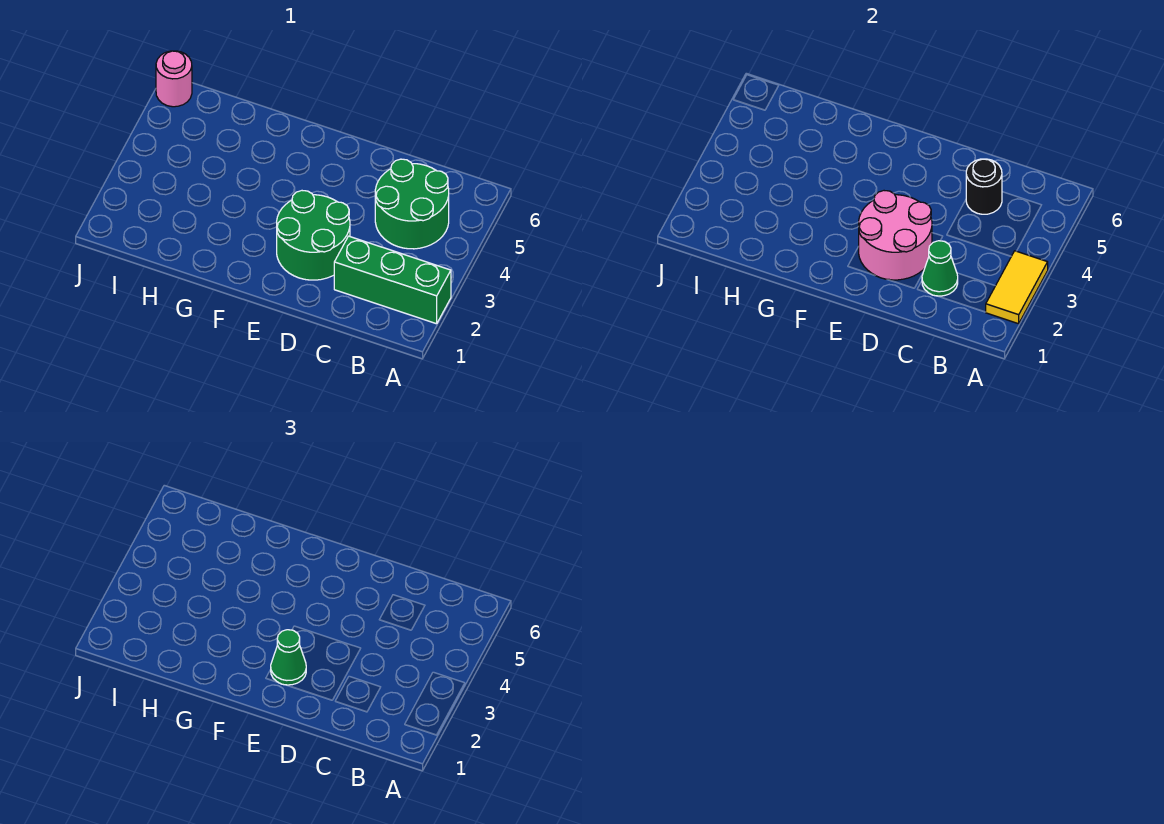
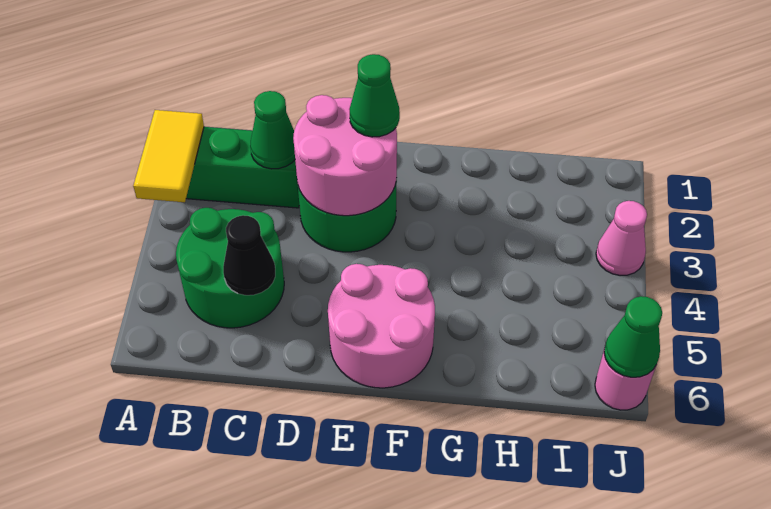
black 1x1 round brick [966,159,1002,214] -> black 1x1 cone [223,215,275,295]
none -> pink 2x2 round brick [328,264,435,388]
none -> pink 1x1 cone [596,201,647,275]
none -> green 1x1 cone [604,296,662,377]

